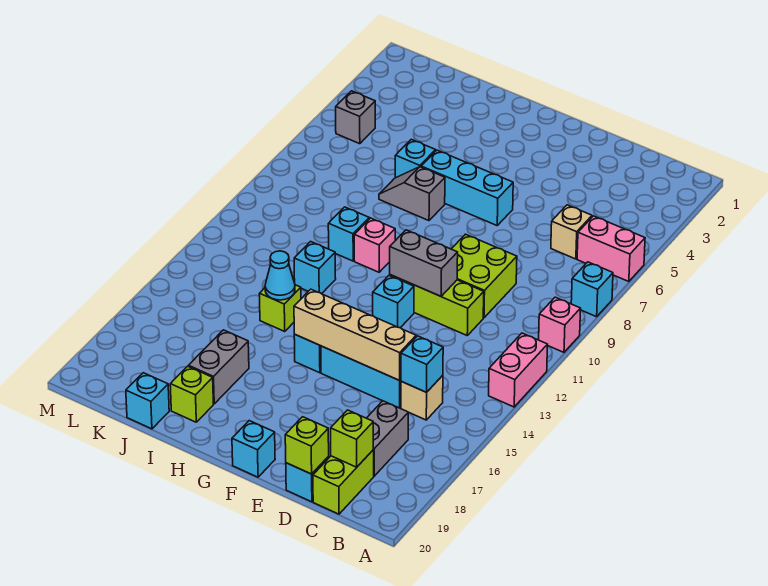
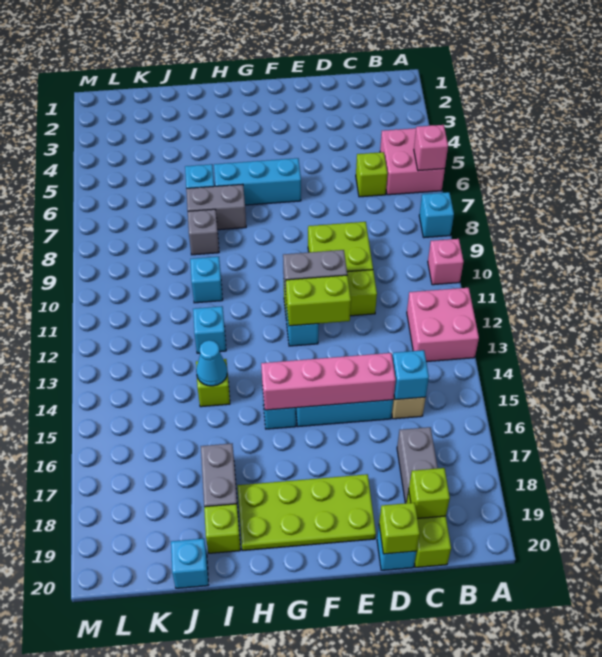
pink 1x2 brick [577,216,645,282] -> pink 2x2 brick [380,128,445,195]
pink 1x2 brick [489,333,548,407] -> pink 2x2 brick [407,288,479,362]
tan 1x1 brick [551,205,592,259] -> lime 1x1 brick [356,152,388,197]
tan 1x4 brick [294,289,416,380] -> pink 1x4 brick [261,353,396,410]
none -> lime 1x2 brick [286,275,351,326]
none -> lime 2x4 plate [237,474,376,550]
cyan 1x1 brick [232,421,275,477] -> none
grey 1x2 slope [379,167,445,221] -> grey 1x2 brick [186,184,246,230]
pink 1x1 brick [354,218,395,272] -> pink 1x1 brick moved to [414,125,448,171]
grey 1x1 brick [336,91,375,144] -> grey 1x1 brick moved to [188,209,219,255]

